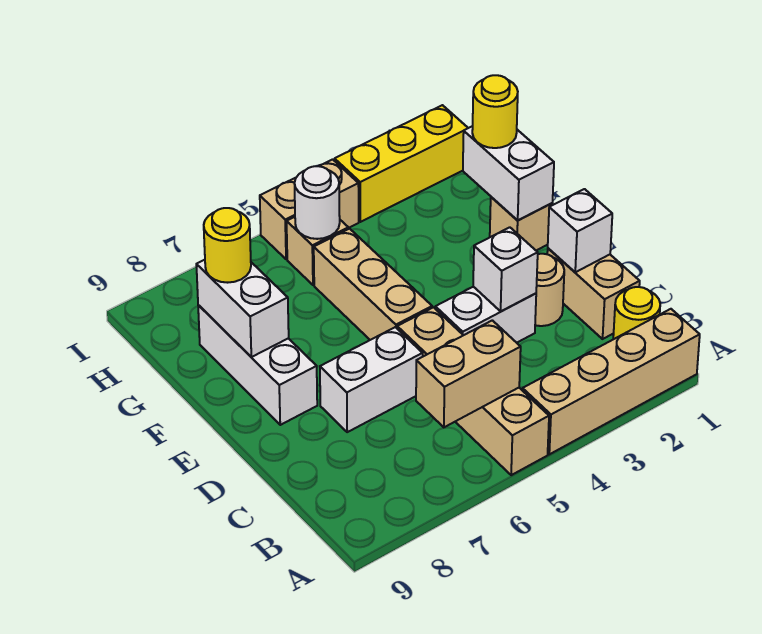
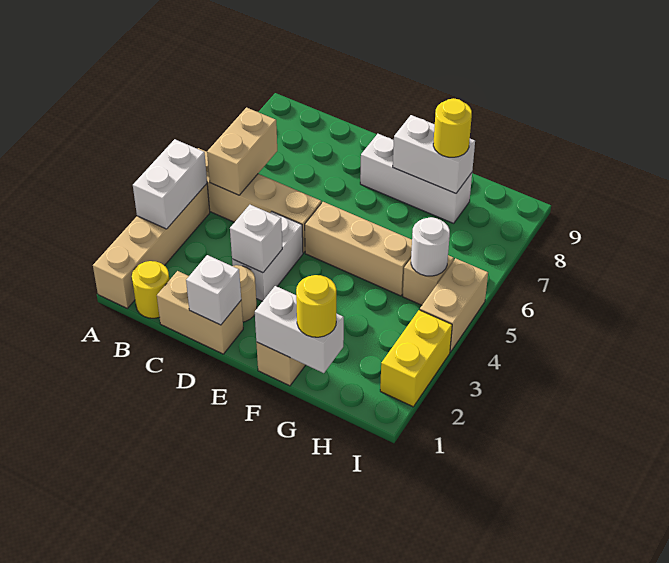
white 1x2 brick [320,327,423,432] -> white 1x2 brick moved to [133,139,207,229]
yellow 1x3 brick [335,105,468,222] -> yellow 1x2 brick [380,310,452,407]

